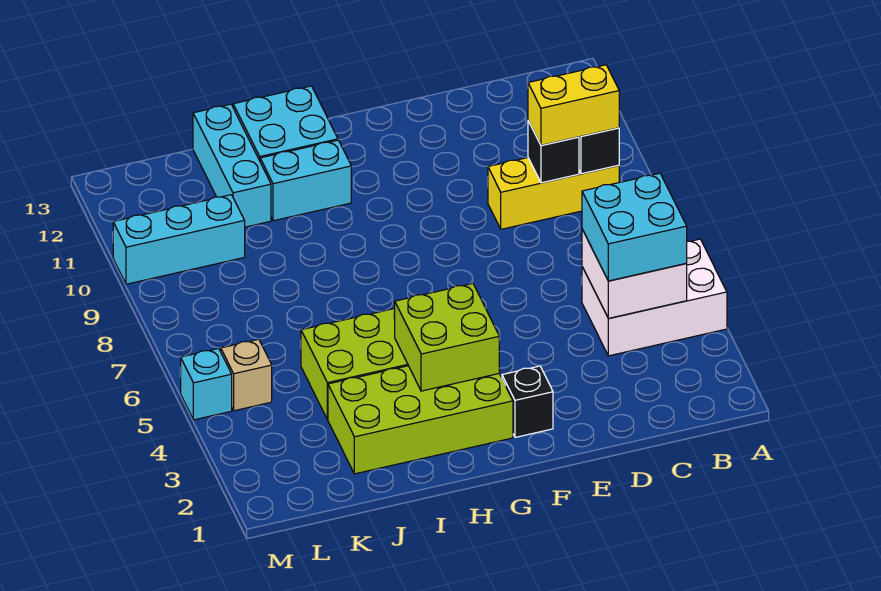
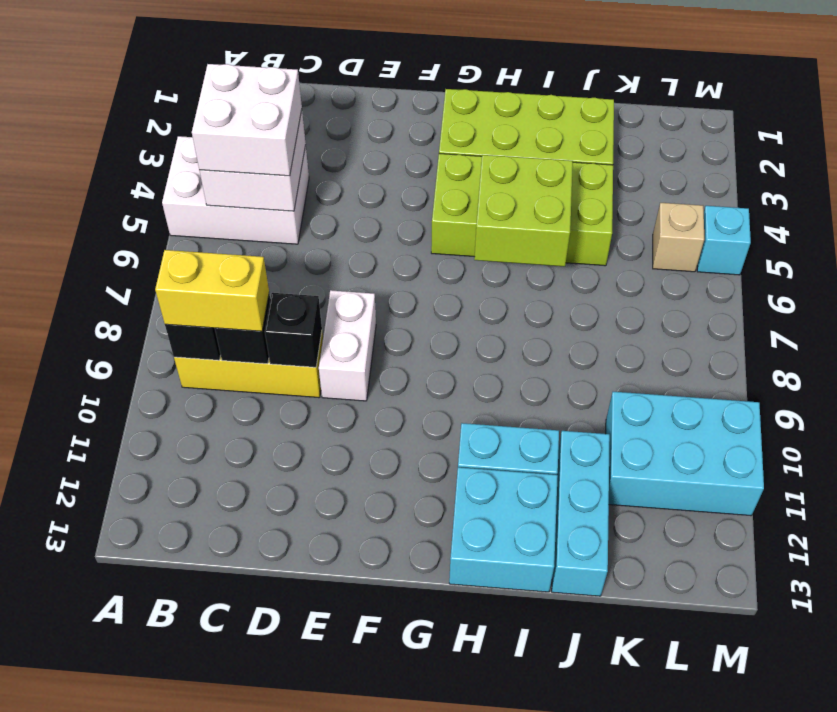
cyan 2x2 brick [582,173,687,281] -> white 2x2 brick [192,64,302,176]
none -> white 1x2 brick [319,290,376,401]
black 1x1 brick [502,366,553,437] -> black 1x1 brick moved to [265,293,322,367]
lime 2x2 brick [395,284,499,391] -> lime 2x2 brick moved to [474,155,573,267]
cyan 1x3 brick [113,195,245,284] -> cyan 2x3 brick [606,392,764,516]

